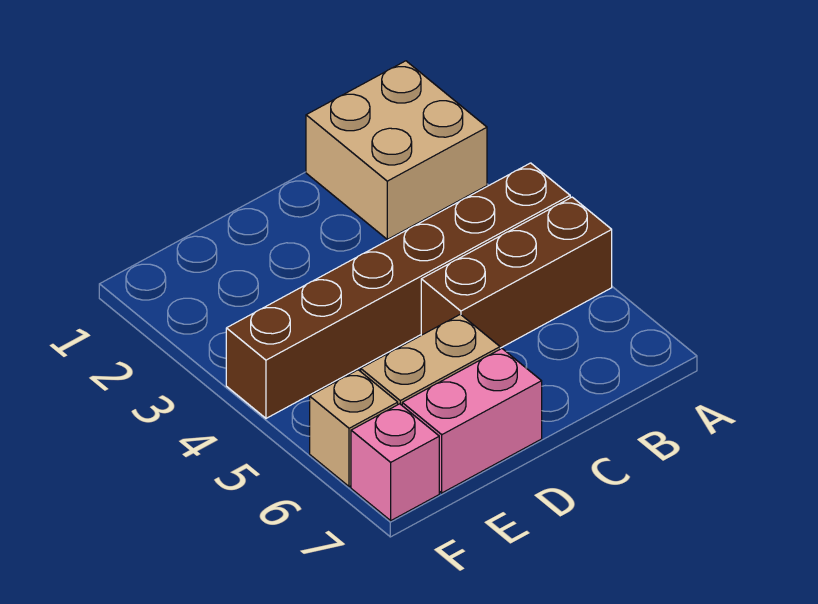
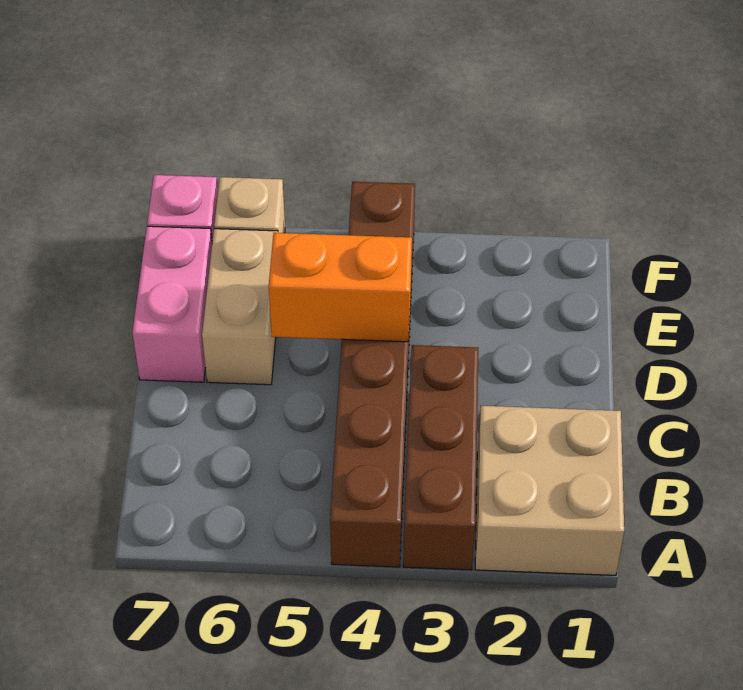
brown 1x3 brick [421,197,612,348] -> brown 1x3 brick moved to [403,345,479,570]
none -> orange 1x2 brick [269,233,412,342]

